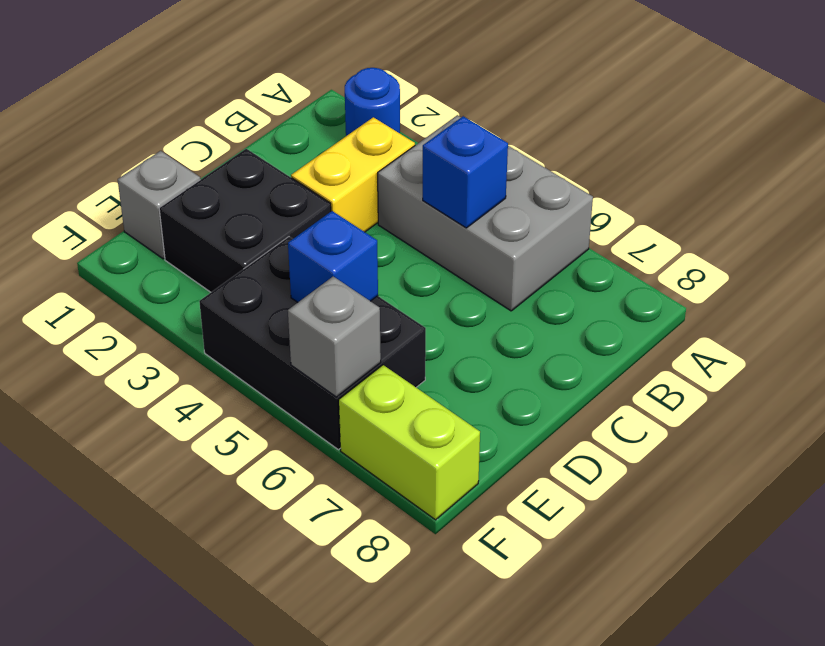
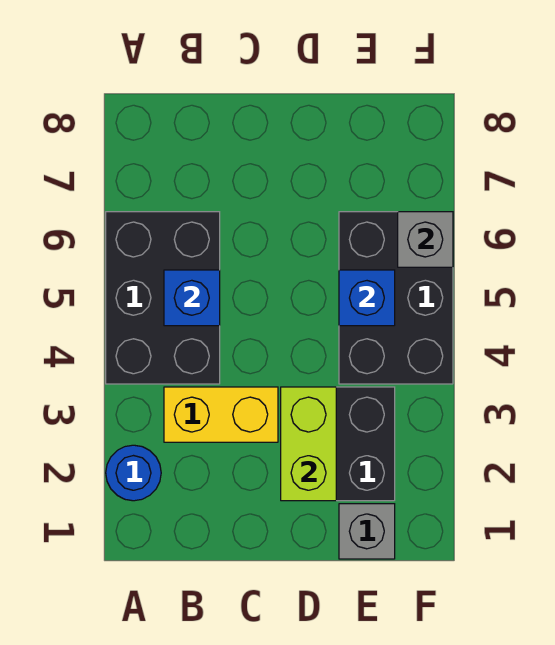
grey 2x3 brick [378,115,593,311] -> black 2x3 brick [106,212,220,384]
lime 1x2 brick [339,365,480,520] -> lime 1x2 brick moved to [281,387,336,501]

